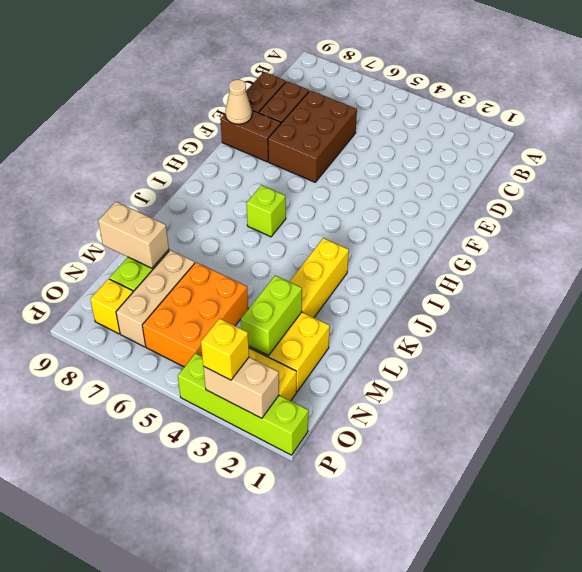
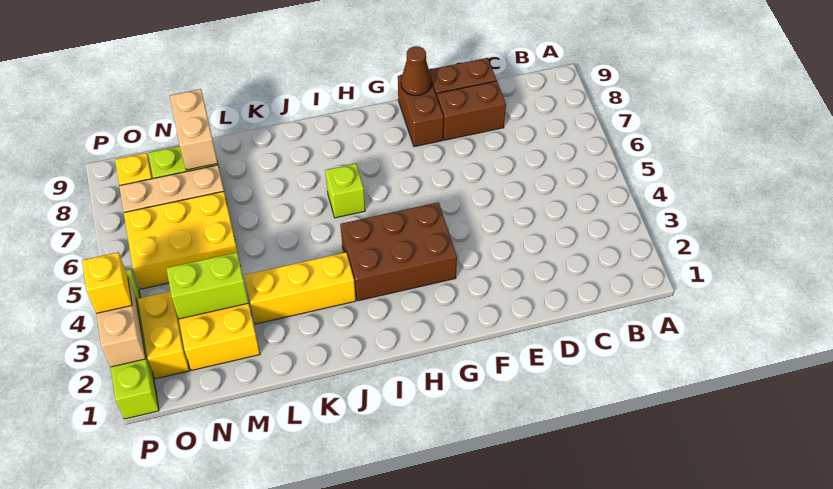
brown 2x3 brick [268,90,357,182] -> brown 2x3 brick moved to [340,202,457,301]
tan 1x1 cone [225,80,252,124] -> brown 1x1 cone [401,46,432,96]
orange 2x3 brick [142,262,248,367] -> yellow 2x3 brick [124,191,237,289]

